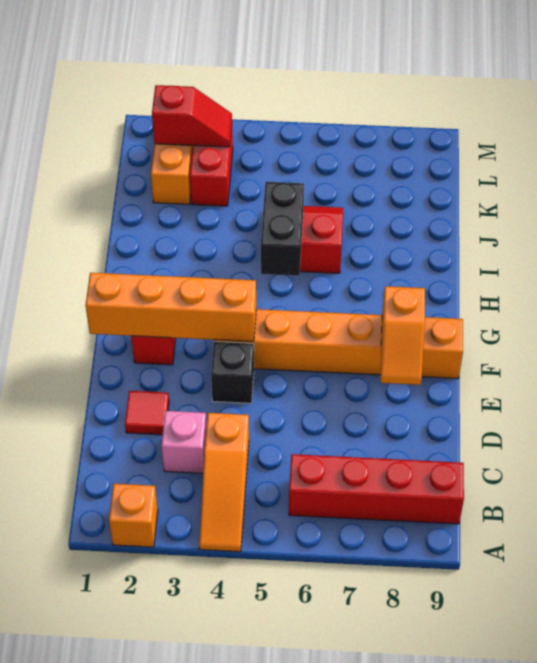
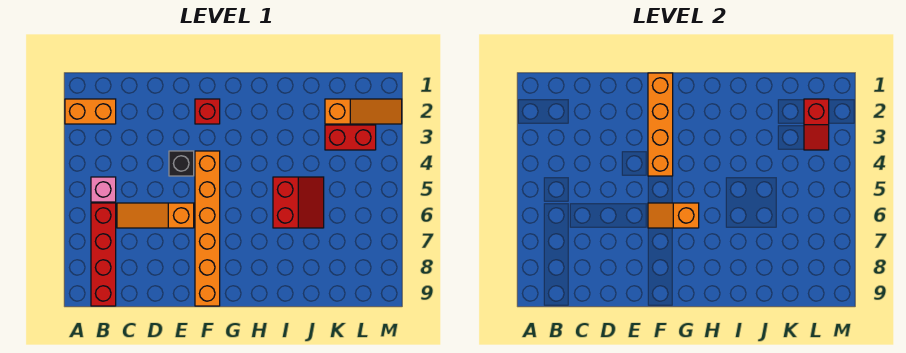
orange 1x1 brick [109,484,158,547] -> orange 1x2 brick [65,99,116,124]
orange 1x3 slope [199,413,249,552] -> orange 1x3 slope moved to [117,203,194,228]
pink 1x1 brick [161,411,207,473] -> pink 1x1 brick moved to [91,177,116,202]
red 1x1 tile [125,391,169,435] -> none
orange 1x2 slope [380,286,425,385] -> orange 1x2 slope moved to [648,203,699,228]
black 1x2 brick [261,182,304,276] -> none

